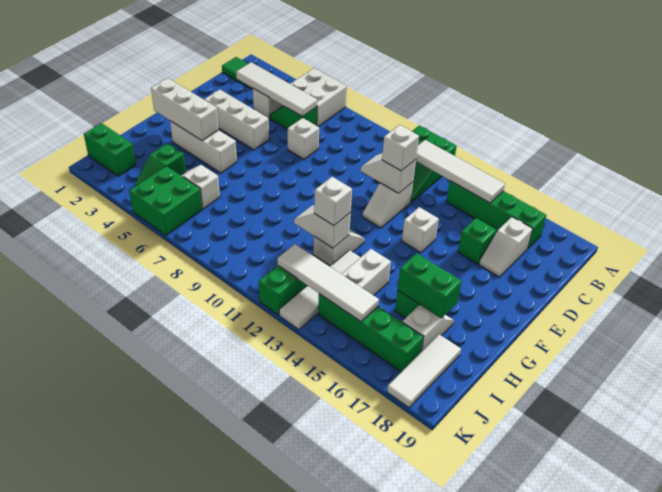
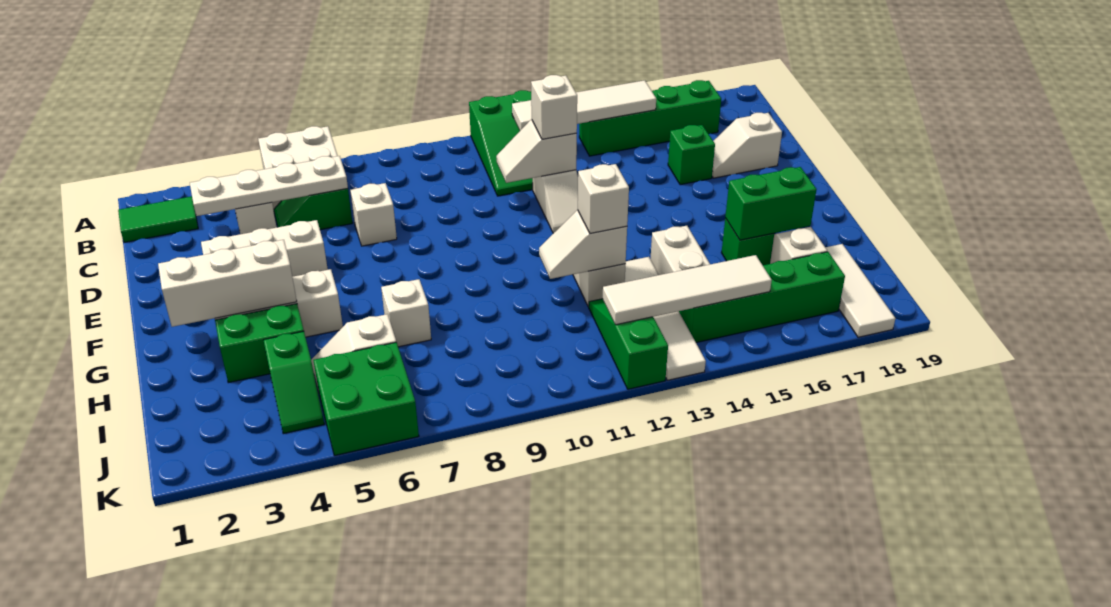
white 1x4 tile [236,62,317,117] -> white 1x4 plate [190,156,348,216]
white 1x2 slope [479,217,533,277] -> white 1x2 slope turned to [712,113,782,178]
white 1x1 brick [402,207,439,253] -> white 1x1 brick moved to [381,279,431,347]
green 1x2 brick [84,123,136,176] -> green 1x2 brick moved to [215,304,304,383]

